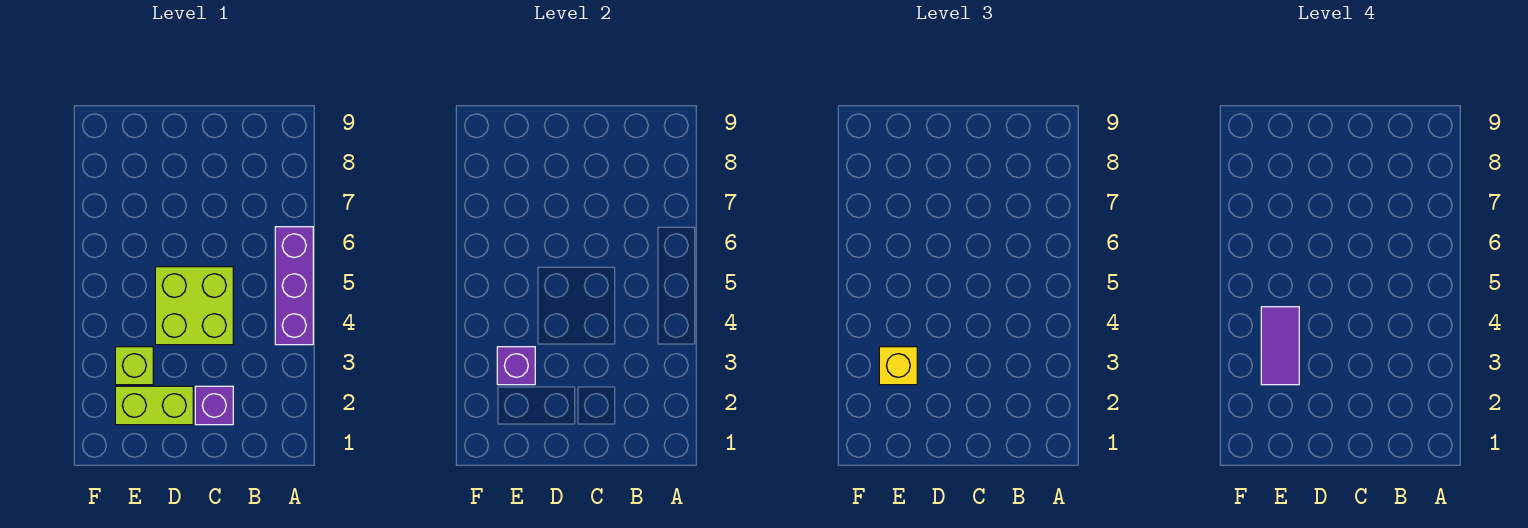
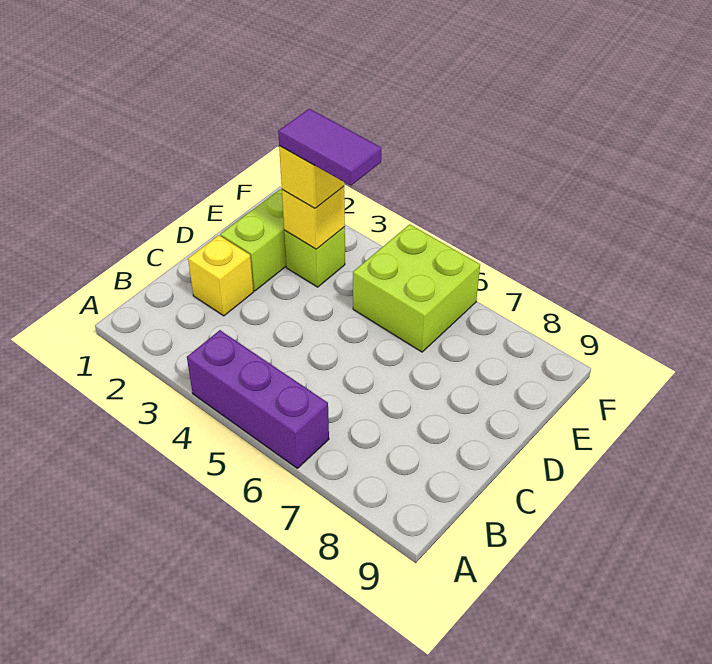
purple 1x1 brick [195,386,233,425] -> yellow 1x1 brick [188,235,253,316]
lime 2x2 brick [155,267,233,345] -> lime 2x2 brick moved to [353,224,480,352]
purple 1x1 brick [497,347,535,385] -> yellow 1x1 brick [282,186,345,249]

